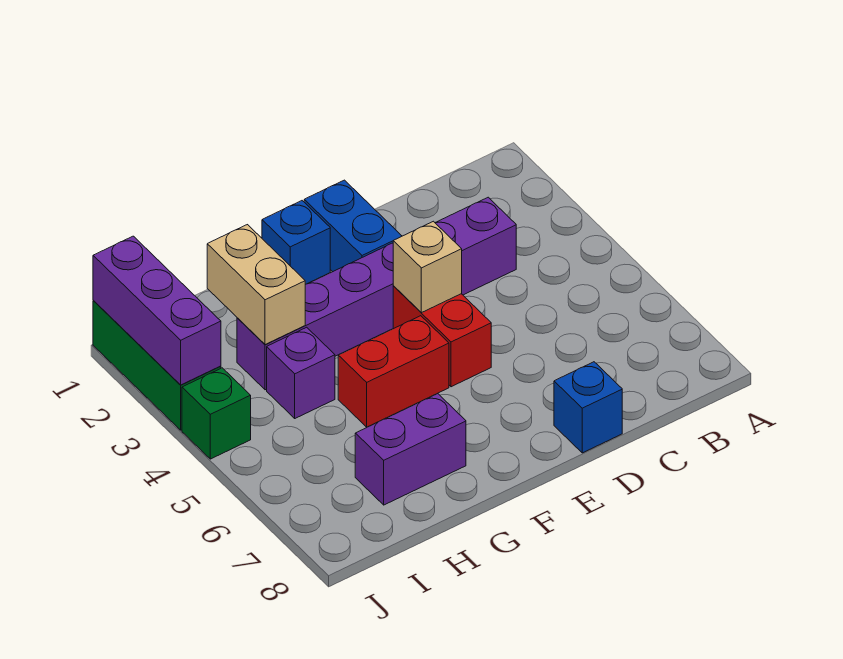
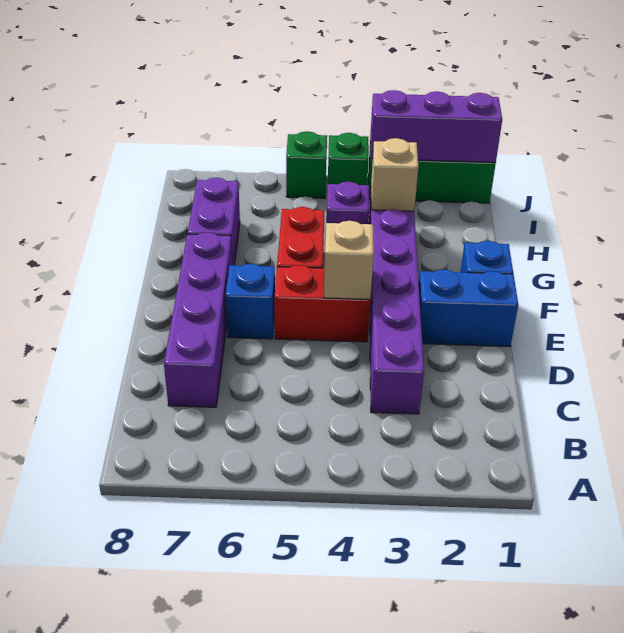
none -> purple 1x4 brick [164,232,232,407]
blue 1x1 brick [554,362,622,453] -> blue 1x1 brick moved to [225,264,275,339]
tan 1x2 brick [207,225,305,345] -> tan 1x1 brick [371,138,418,211]
none -> green 1x1 brick [286,131,327,198]

